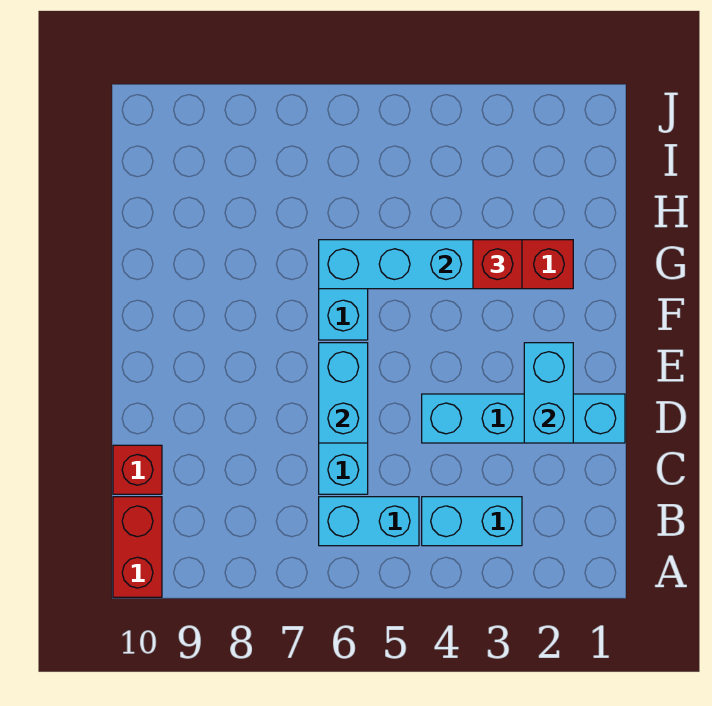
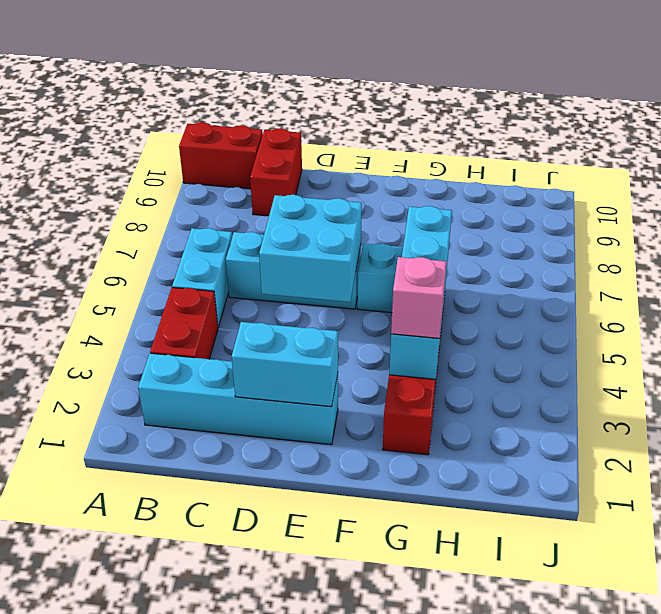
cyan 1x2 brick [422,497,522,546] -> red 1x2 brick [150,288,218,359]
red 1x1 brick [113,445,162,494] -> red 1x2 brick [250,128,302,216]
cyan 1x4 brick [422,394,625,443] -> cyan 1x4 brick turned to [138,353,338,445]
cyan 1x2 brick [319,343,368,443] -> cyan 2x2 brick [259,195,362,302]
red 1x1 brick [473,240,522,289] -> pink 1x1 brick [391,257,446,338]

